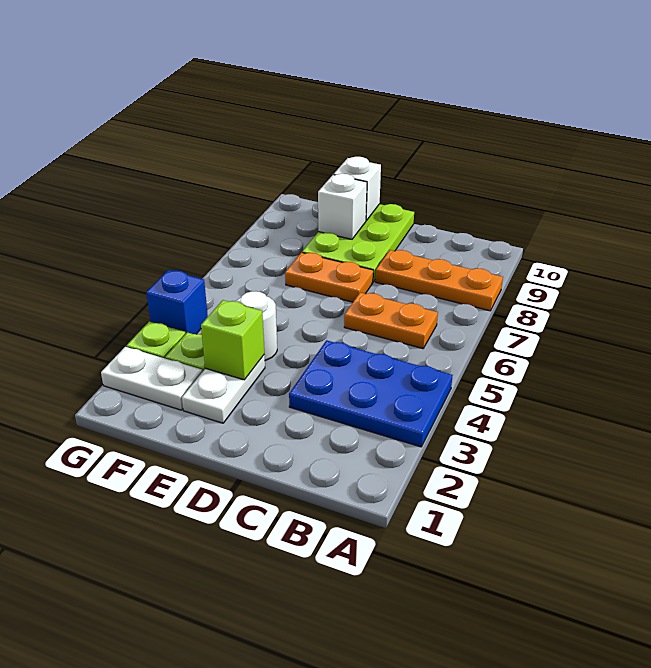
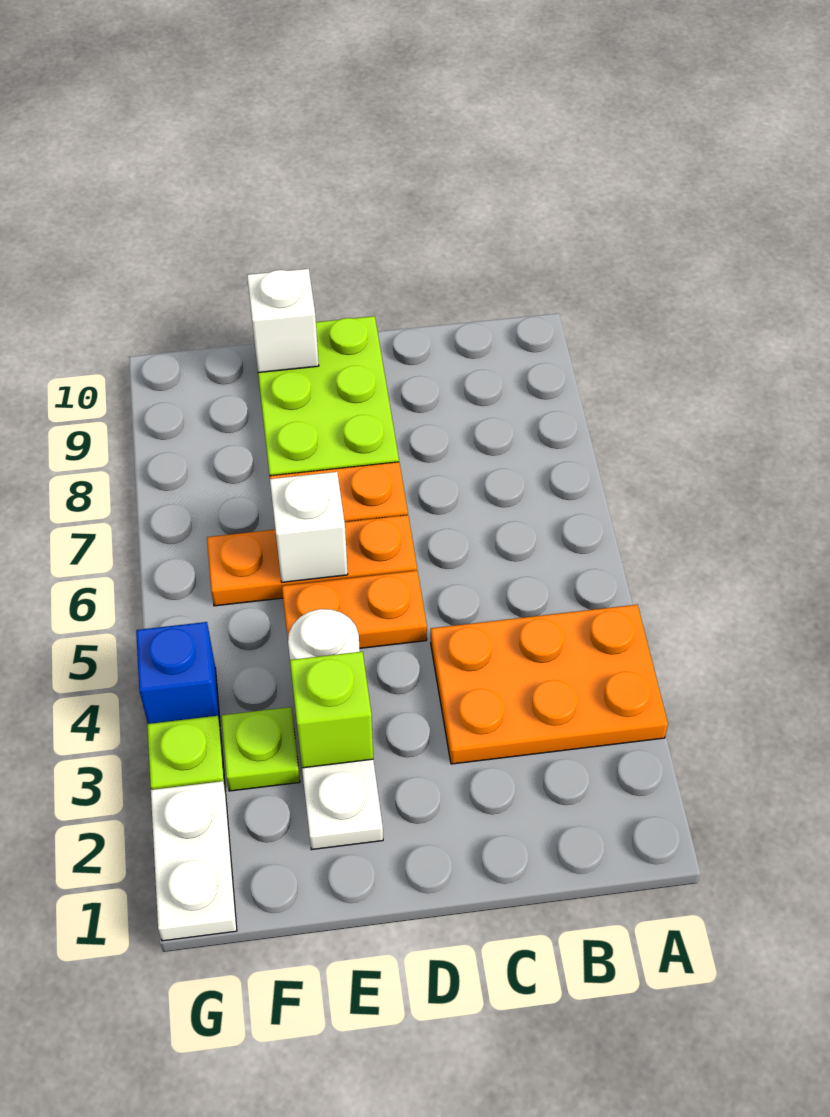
blue 2x3 plate [289,340,453,447] -> orange 2x3 plate [431,605,668,764]
orange 1x3 plate [375,250,503,311] -> orange 1x3 plate moved to [207,515,417,606]
orange 1x2 plate [344,292,438,349] -> orange 1x2 plate moved to [282,571,427,648]
white 1x1 brick [318,174,367,239] -> white 1x1 brick moved to [270,472,348,582]
white 1x2 plate [101,347,202,410] -> white 1x2 plate turned to [151,781,237,941]

